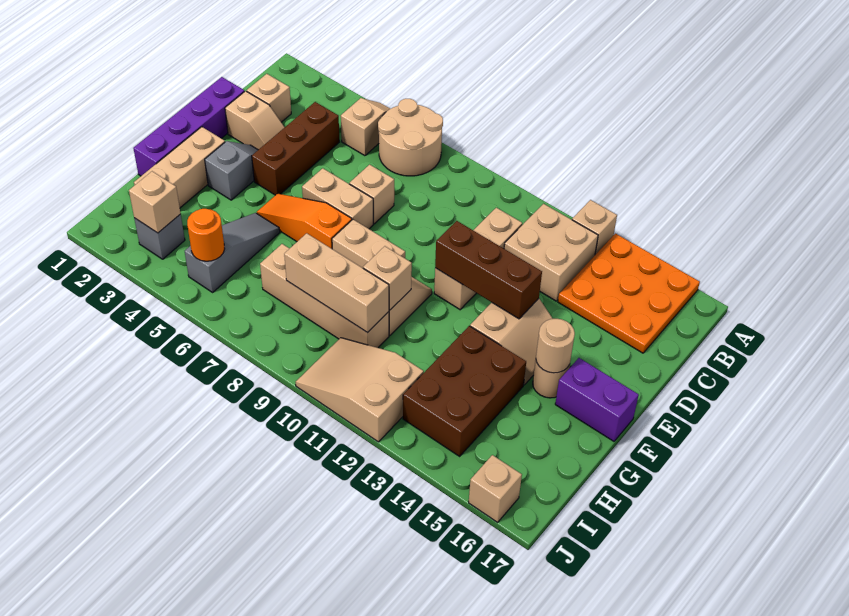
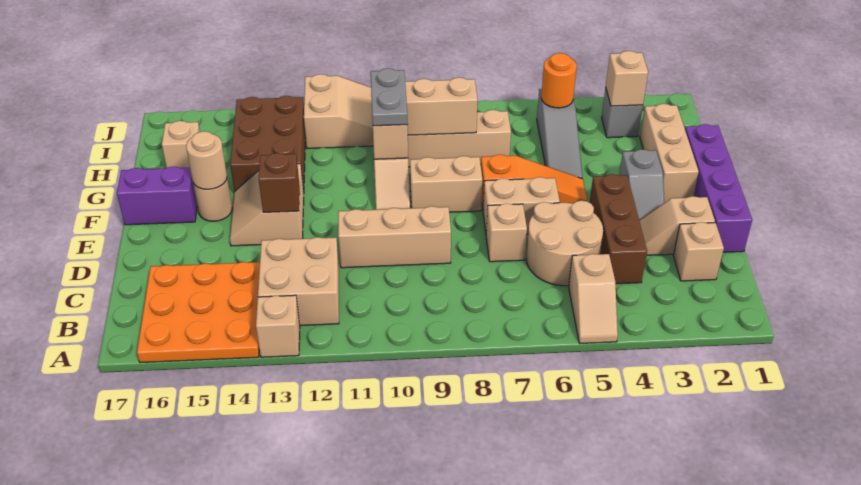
tan 2x2 round brick [378,99,443,176] -> tan 2x2 round brick moved to [526,201,603,286]
tan 1x3 brick [434,208,522,310] -> tan 1x3 brick turned to [338,206,451,268]
brown 1x3 brick [435,221,542,319] -> brown 1x1 brick [259,153,300,212]
none -> grey 1x2 plate [371,68,408,126]
tan 1x1 brick [469,455,522,522] -> tan 1x1 brick moved to [162,121,200,168]

